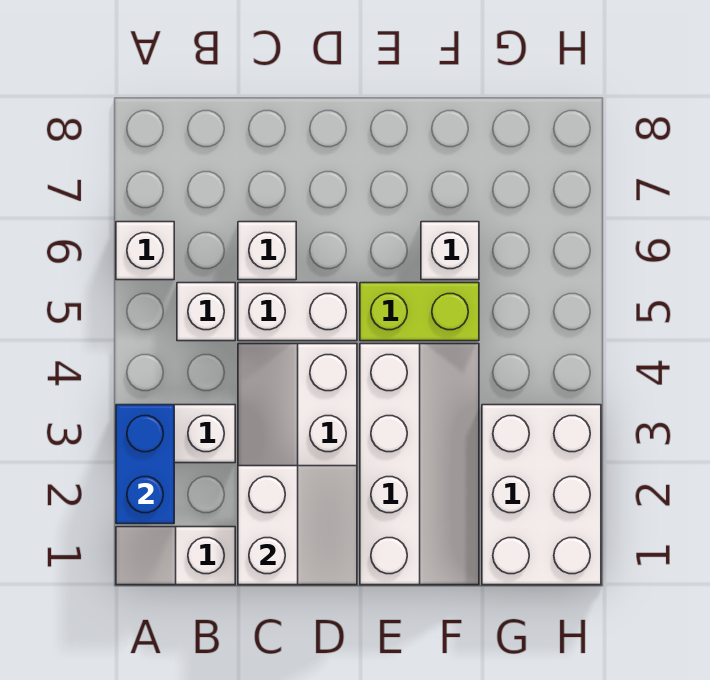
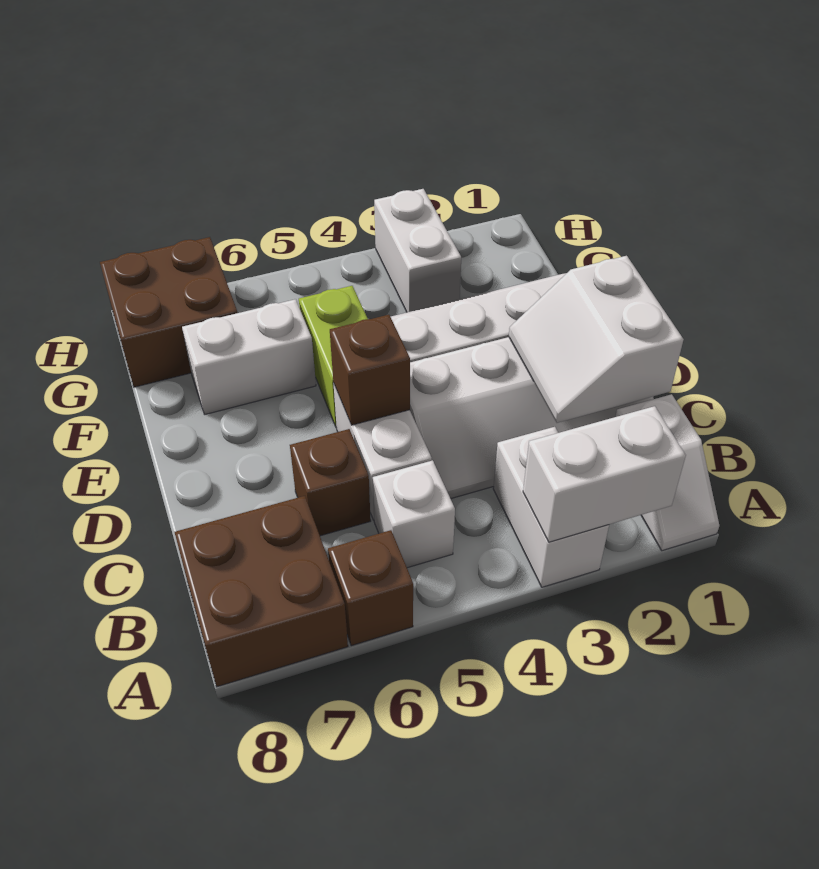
blue 1x2 brick [116,405,174,524] -> white 1x2 brick [523,406,686,542]
white 1x1 brick [116,222,174,280] -> brown 1x1 brick [328,530,413,646]
none -> brown 2x2 brick [175,496,348,687]
white 2x2 slope [238,466,357,585] -> white 2x2 slope turned to [509,256,684,423]
white 1x1 brick [238,222,296,280] -> brown 1x1 brick [290,429,371,536]
none -> brown 1x1 brick [330,315,410,425]
white 1x1 brick [421,222,479,280] -> white 1x2 brick [182,299,316,414]
white 2x3 brick [482,405,601,585] -> white 1x2 brick [374,189,461,312]
none -> brown 2x2 brick [100,237,237,387]

